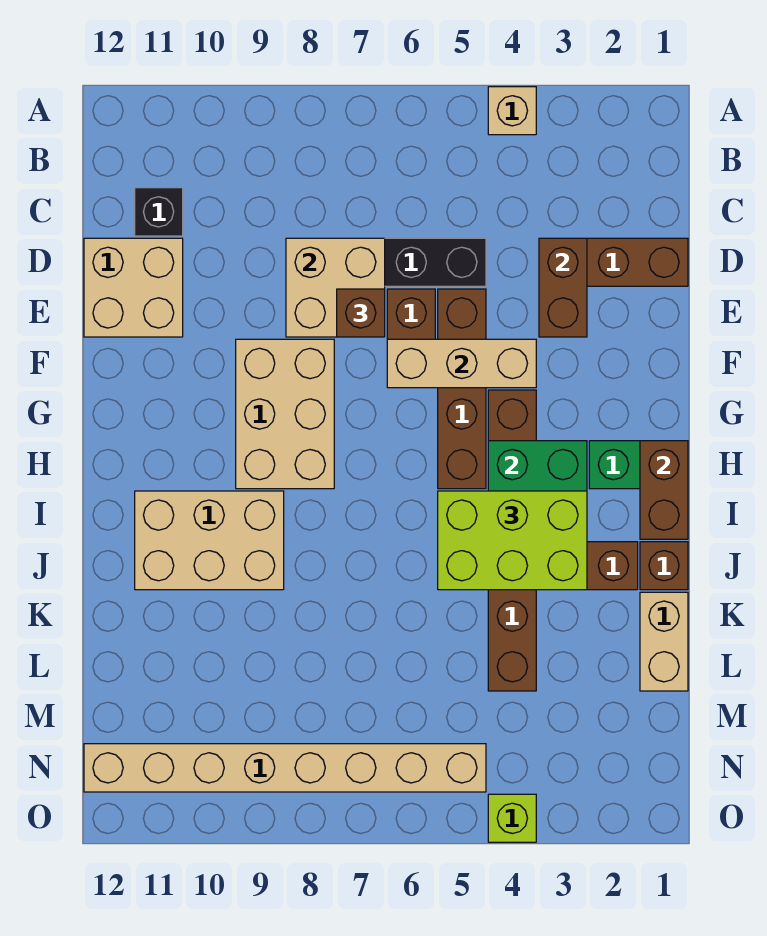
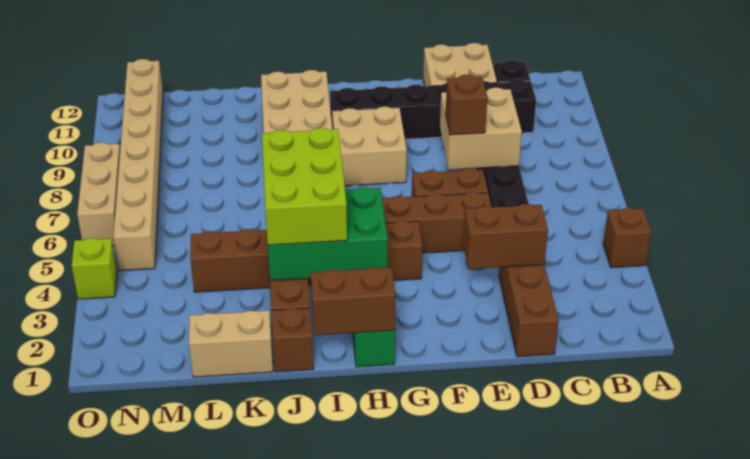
tan 1x1 brick [488,87,536,135] -> brown 1x1 brick [603,208,651,268]
none -> black 1x6 brick [330,79,536,139]
tan 1x3 brick [387,339,536,388] -> tan 1x3 brick moved to [77,143,120,246]
tan 2x3 brick [236,339,334,489] -> tan 2x2 brick [332,107,407,186]

